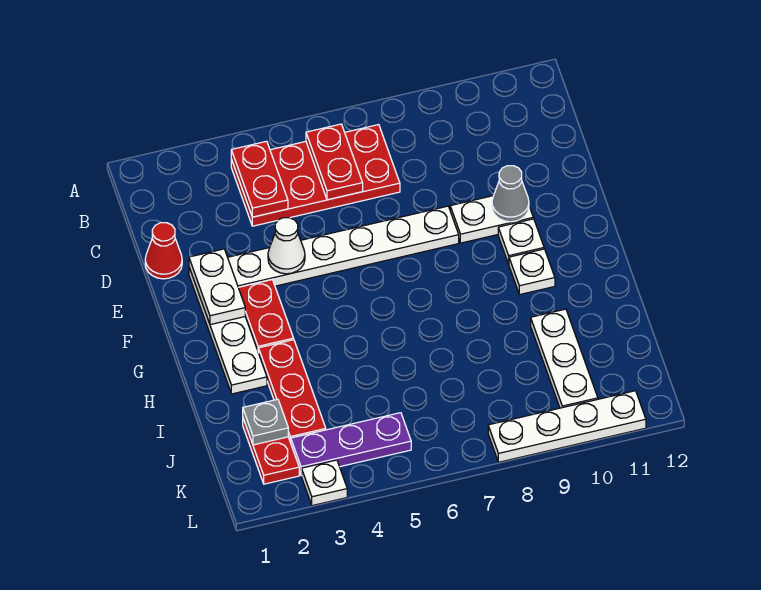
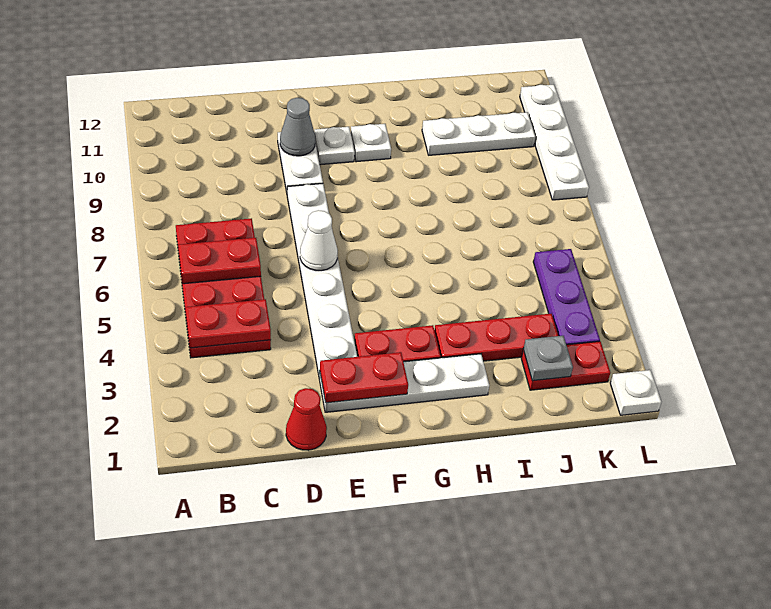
white 1x2 plate [189,249,245,325] -> red 1x2 plate [320,352,408,403]
white 1x1 cone [268,218,305,274] -> white 1x1 cone moved to [300,210,338,271]
white 1x1 plate [302,460,347,506] -> white 1x1 plate moved to [610,370,661,415]

